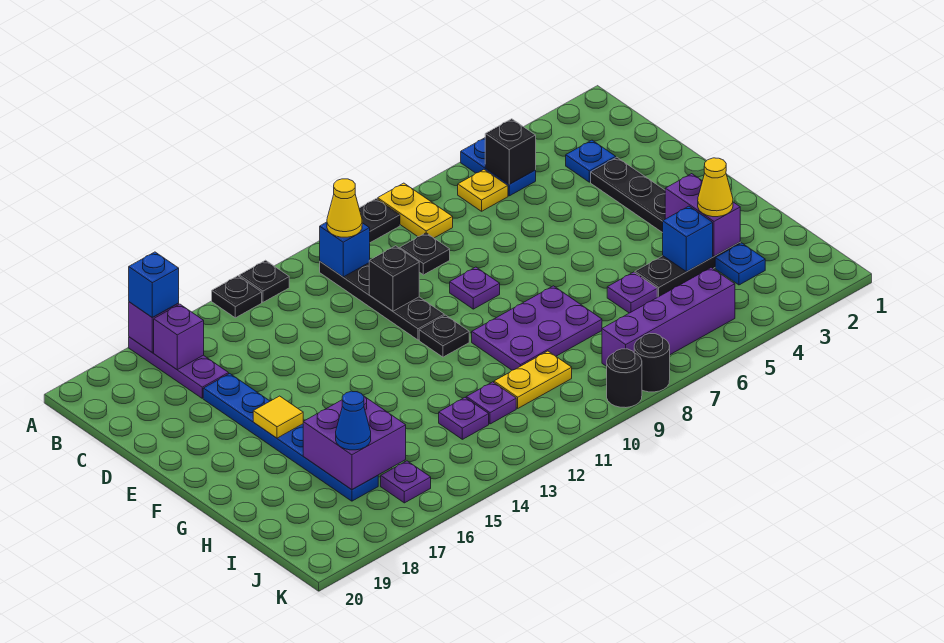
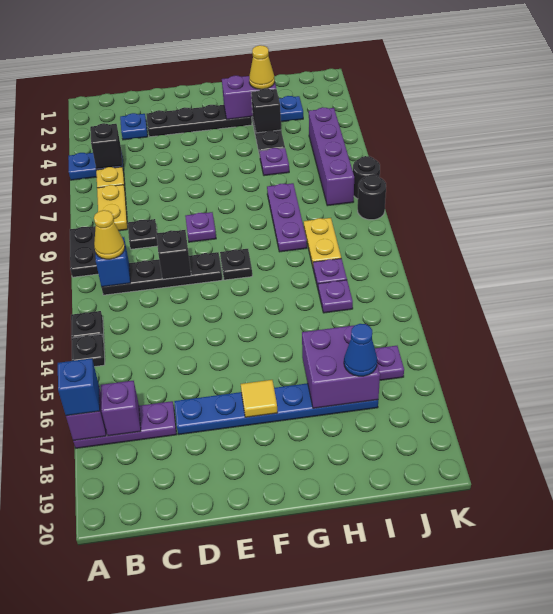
yellow 1x2 plate [378,183,453,238] -> yellow 1x2 plate turned to [97,185,128,231]
purple 2x3 plate [472,286,602,370] -> purple 1x3 plate [267,183,307,252]
blue 1x1 brick [663,206,713,272] -> black 1x1 brick [251,88,281,133]

